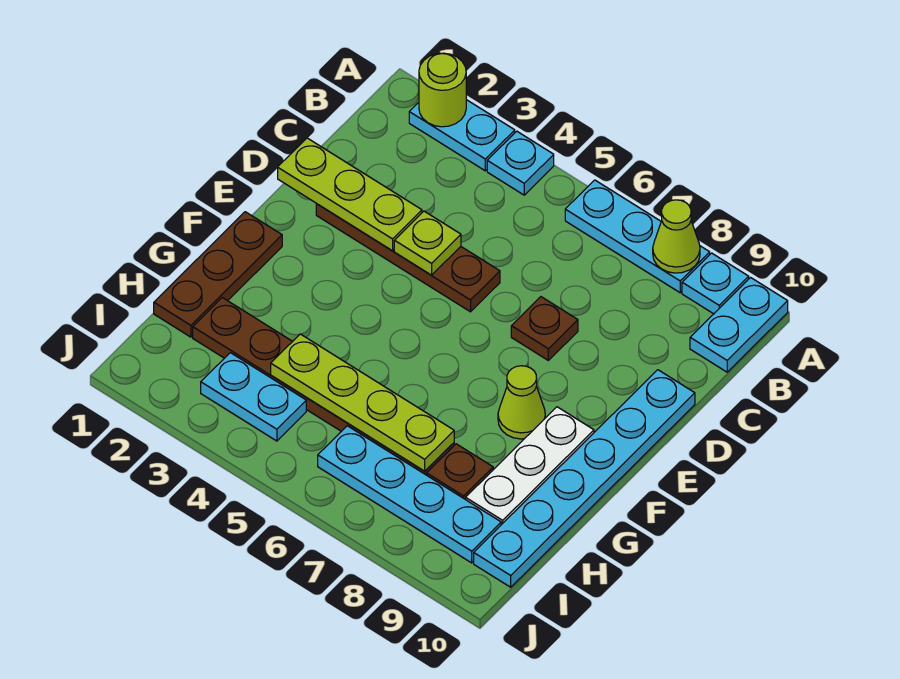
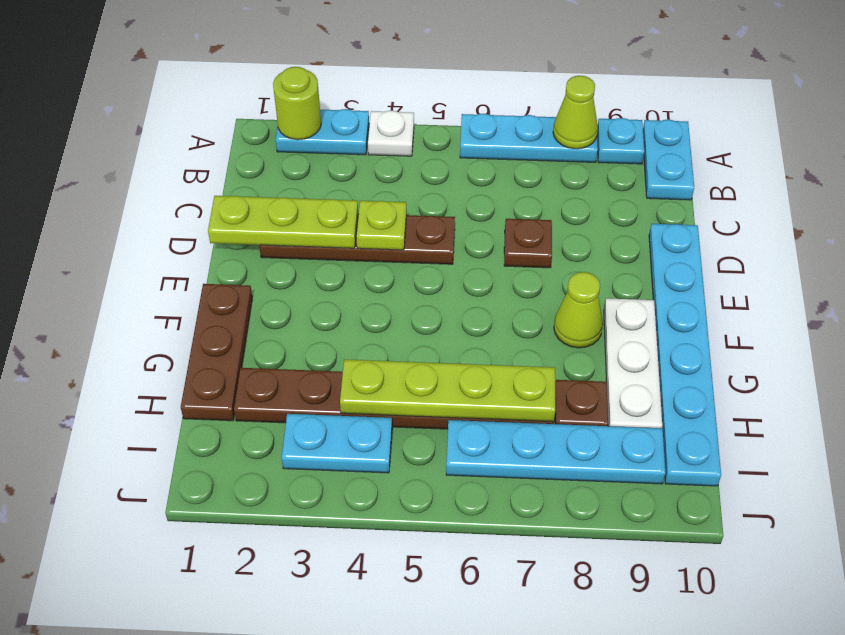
cyan 1x1 plate [487,131,554,195] -> white 1x1 plate [368,111,414,156]

